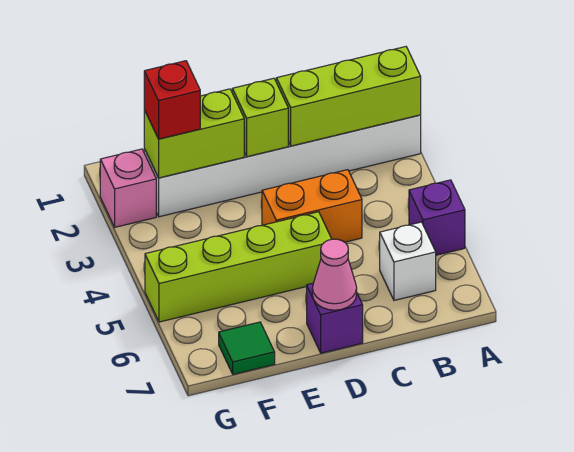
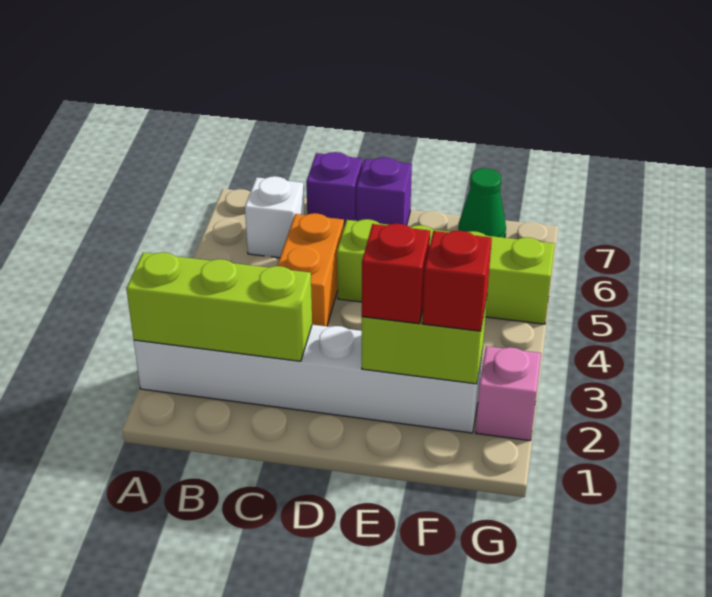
purple 1x1 brick [409,180,465,255] -> purple 1x1 brick moved to [306,152,363,226]
orange 1x2 brick [262,170,362,242] -> orange 1x2 brick turned to [277,213,344,326]
lime 1x1 brick [232,78,288,157] -> none
pink 1x1 cone [312,239,357,310] -> none
none -> red 1x1 brick [362,224,430,324]
green 1x1 tile [219,322,275,374] -> green 1x1 cone [458,168,506,238]

